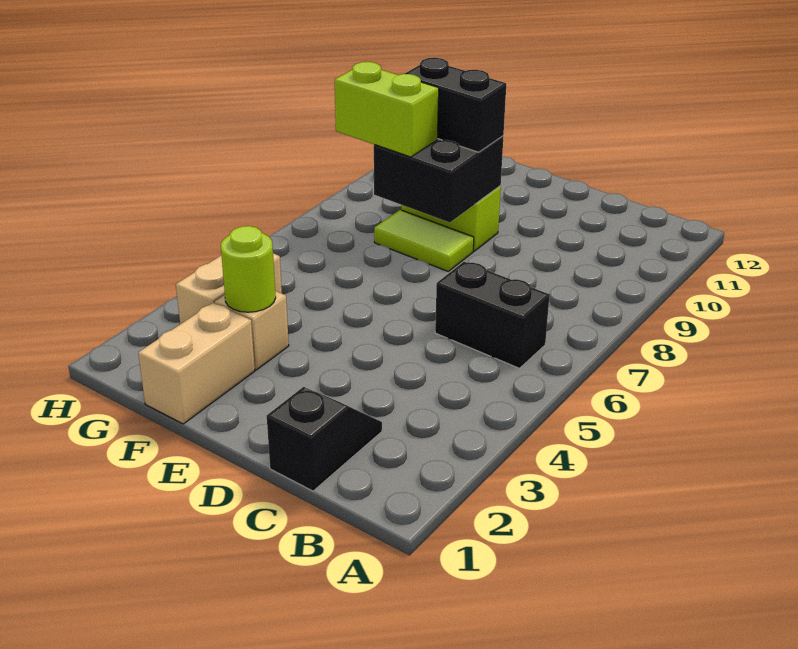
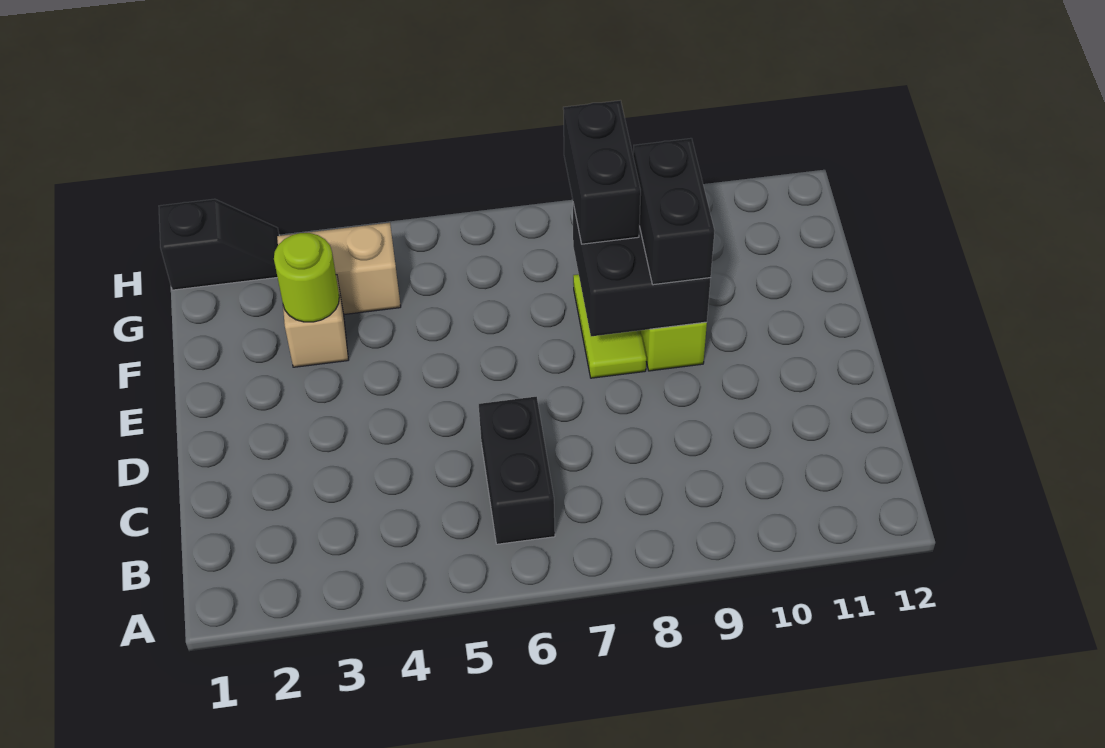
black 1x2 slope [267,387,382,491] -> black 1x2 slope moved to [159,199,279,290]
tan 1x2 brick [138,303,255,424] -> none
lime 1x2 brick [335,62,439,157] -> black 1x2 brick [563,100,641,244]

